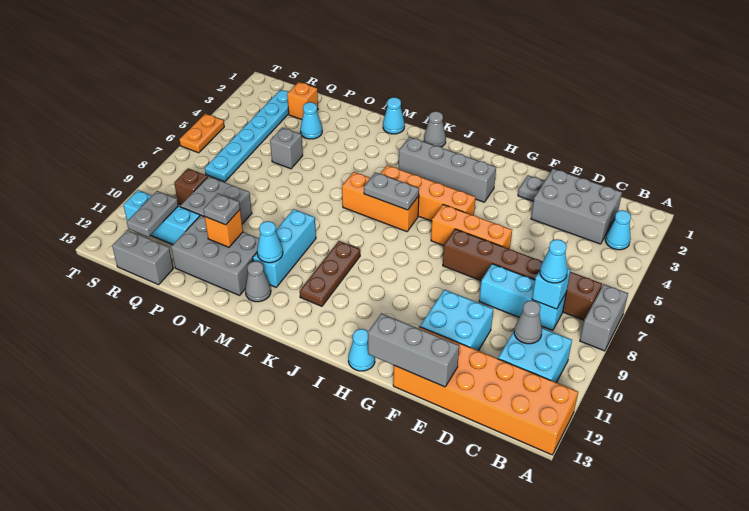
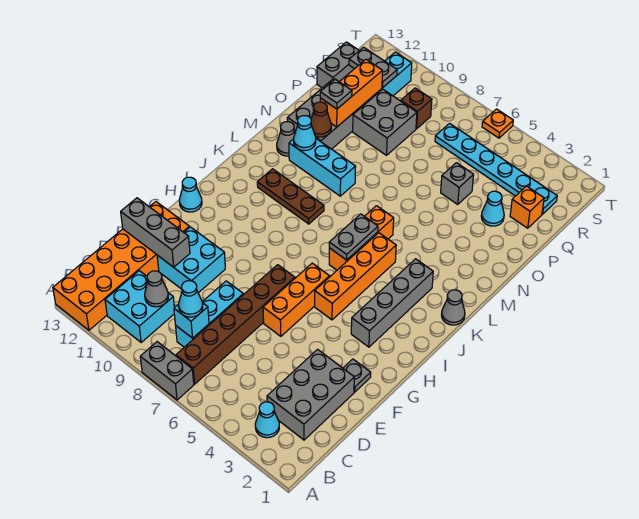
grey 1x3 brick [368,313,459,387] -> grey 1x3 brick turned to [121,198,190,267]
cyan 1x1 cone [383,97,405,134] -> none
none -> brown 1x1 cone [311,102,331,137]
orange 1x1 brick [205,210,243,247] -> orange 1x3 brick [320,60,383,127]
orange 1x2 plate [179,114,224,153] -> orange 1x1 plate [482,109,513,138]

